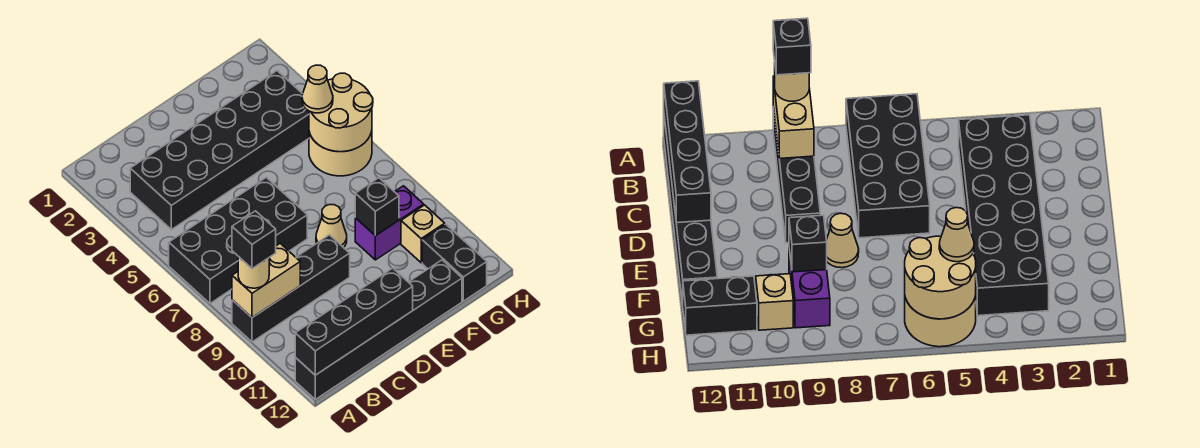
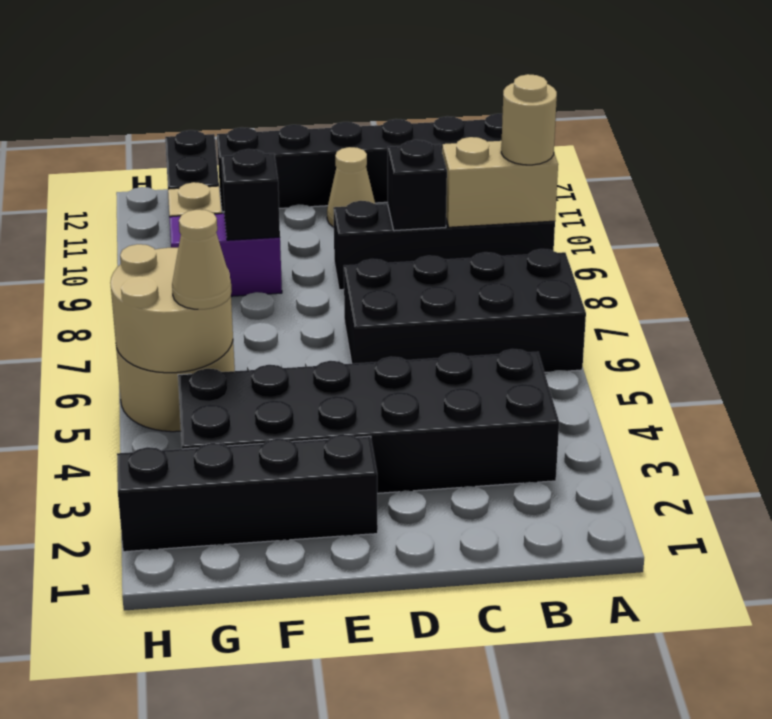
black 1x1 brick [232,211,276,269] -> black 1x1 brick moved to [388,140,447,231]
black 1x4 brick [295,268,413,375] -> black 1x4 brick moved to [117,434,378,552]
tan 1x1 cone [316,205,347,248] -> tan 1x1 cone moved to [327,147,375,227]

